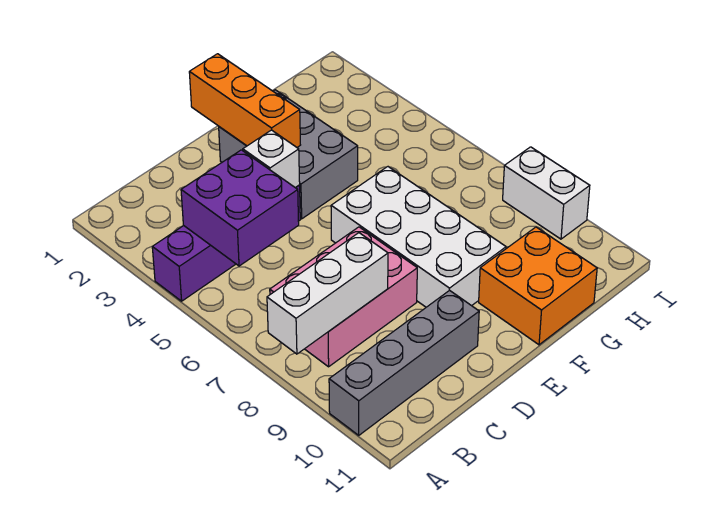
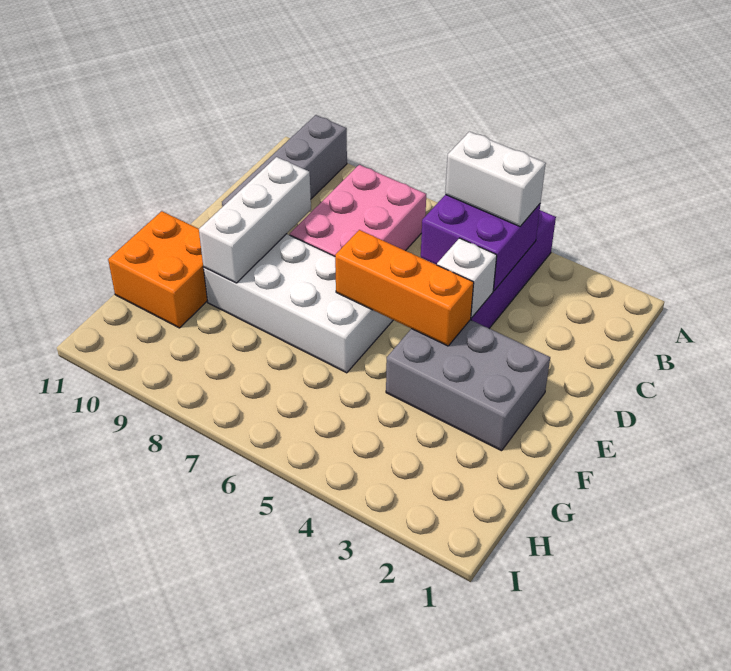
white 1x3 brick [267,233,388,354] -> white 1x3 brick moved to [199,157,311,283]
orange 1x3 brick [189,54,300,147] -> orange 1x3 brick moved to [335,230,474,346]
white 1x2 brick [503,147,590,239] -> white 1x2 brick moved to [445,132,546,226]

